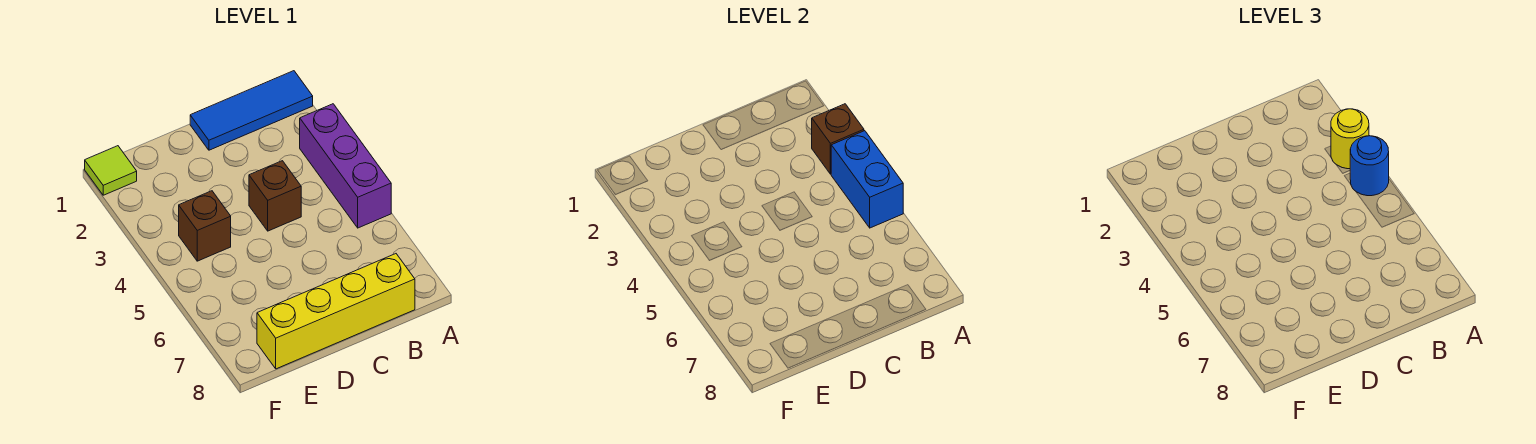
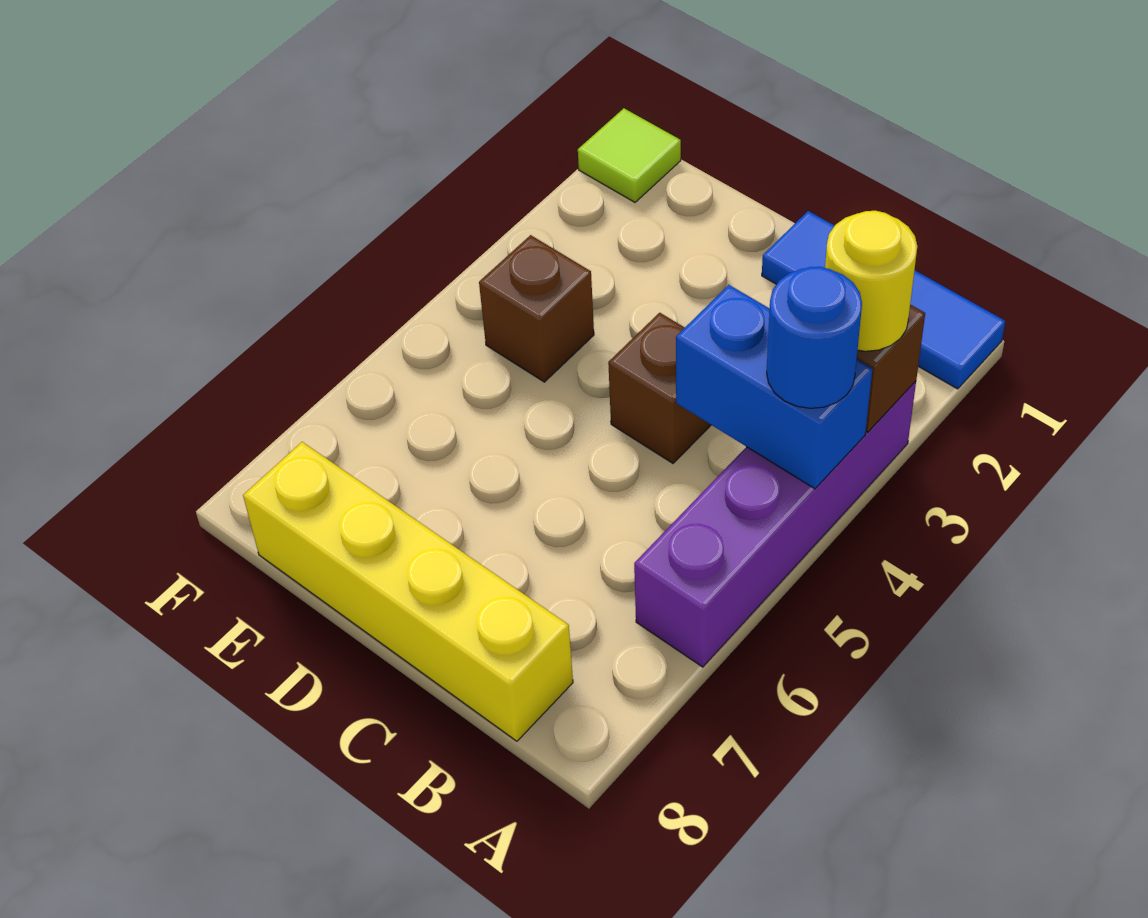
purple 1x3 brick [300,104,391,228] -> purple 1x4 brick [634,381,916,667]
blue 1x2 brick [831,131,903,228] -> blue 1x2 brick turned to [676,285,872,489]

